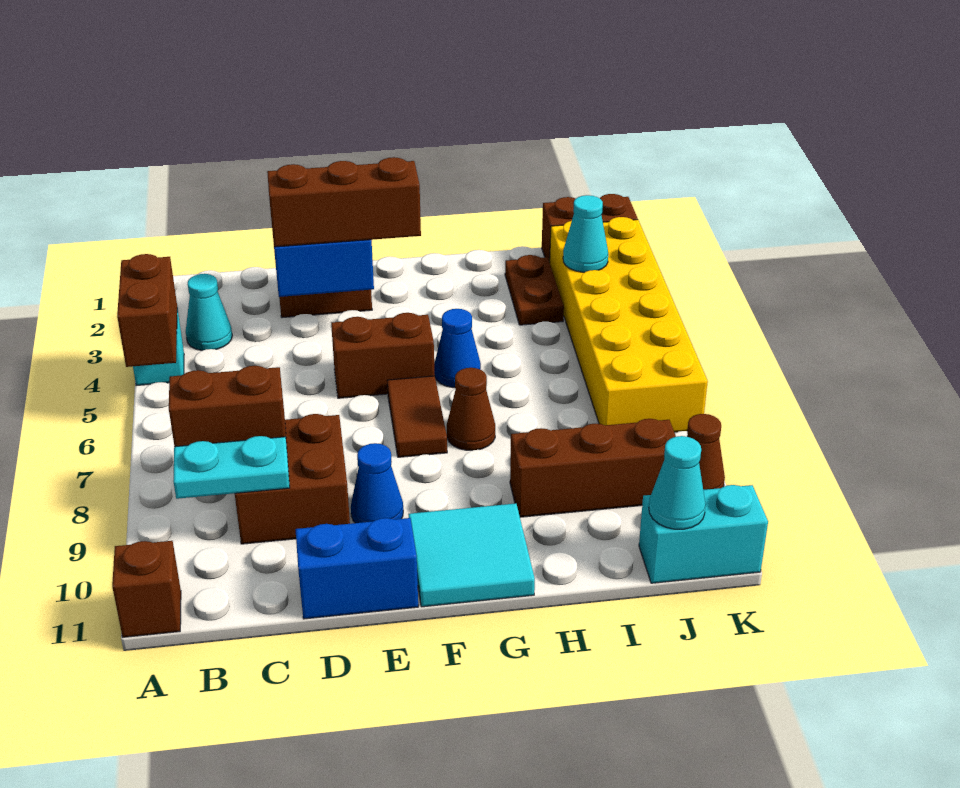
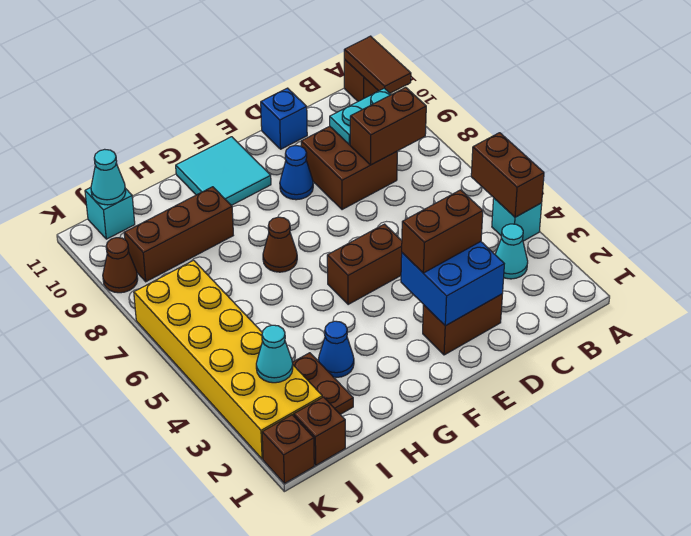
brown 1x3 brick [267,157,421,247] -> brown 1x2 brick [402,190,483,273]
blue 1x2 brick [295,518,418,619] -> blue 1x1 brick [261,88,307,149]
brown 1x2 tile [387,376,447,457] -> brown 1x2 tile moved to [344,36,411,93]
blue 1x1 cone [434,309,481,388] -> blue 1x1 cone moved to [318,321,354,378]
cyan 1x2 brick [639,485,768,583] -> cyan 1x1 brick [85,187,135,239]

